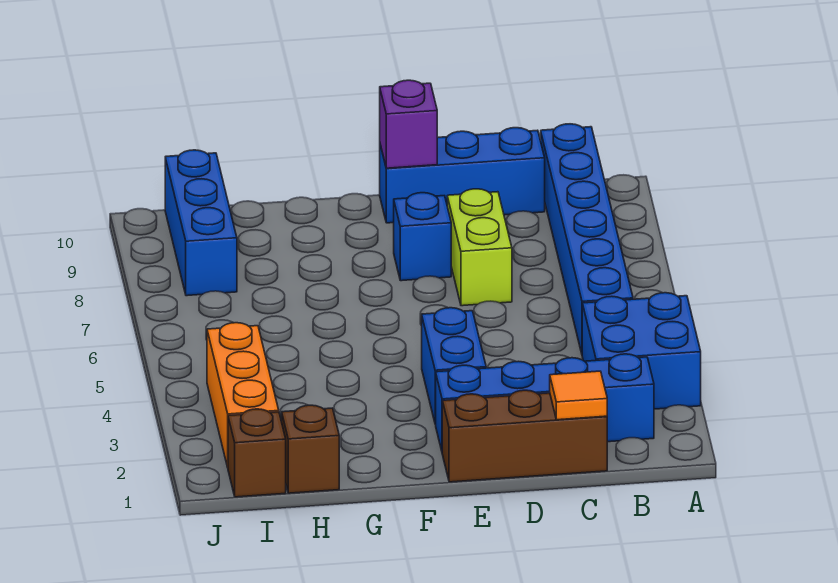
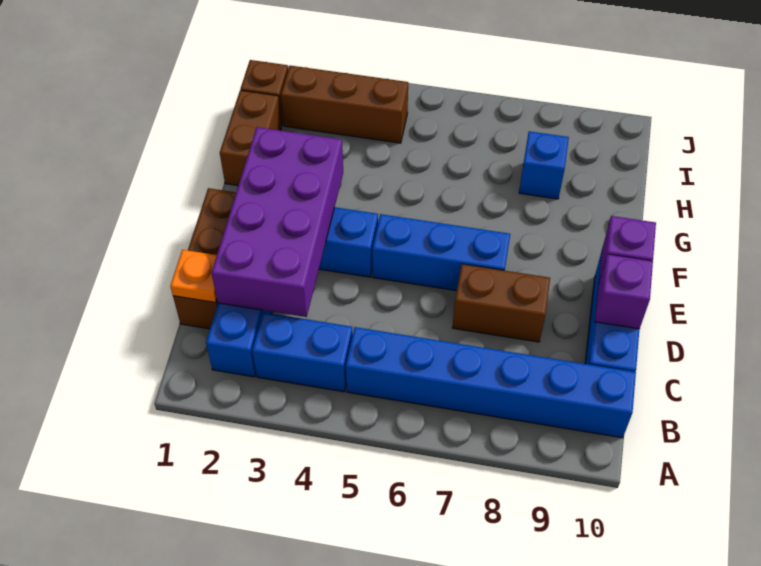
blue 2x2 brick [582,293,701,409] -> blue 1x2 brick [252,312,353,392]
orange 1x1 tile [550,371,607,420] -> orange 1x1 plate [170,250,217,303]
none -> purple 2x4 brick [211,127,343,317]
lime 1x2 brick [447,189,512,306] -> brown 1x2 brick [452,264,550,342]
none -> purple 1x1 brick [595,254,653,329]
blue 1x1 brick [394,193,451,281] -> blue 1x1 brick moved to [519,131,569,199]
brown 1x1 brick [282,405,339,493] -> brown 1x2 brick [220,90,282,186]
orange 1x3 brick [207,323,279,467] -> brown 1x3 brick [281,66,408,143]
blue 1x3 brick [165,150,237,296] -> blue 1x3 brick moved to [372,214,510,291]

